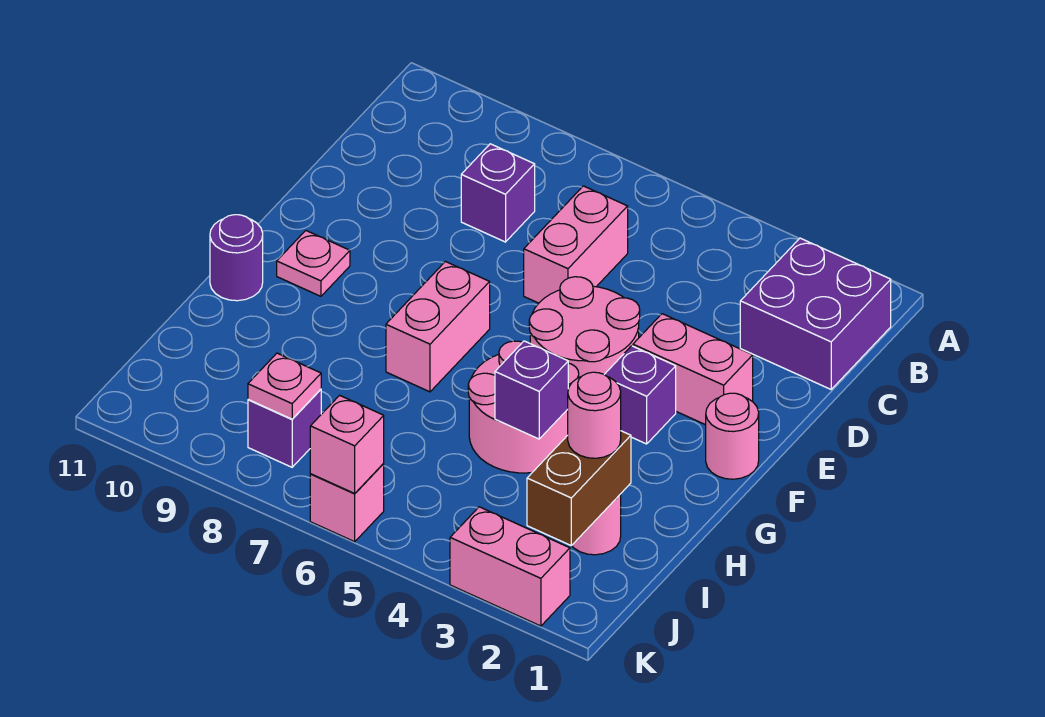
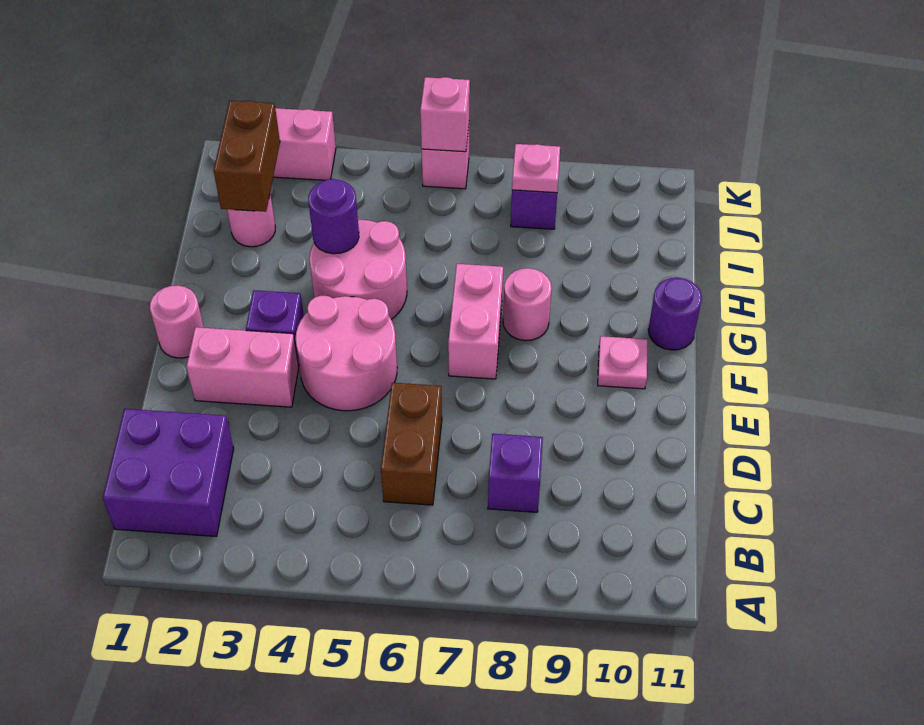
pink 1x2 brick [524,186,628,303] -> brown 1x2 brick [381,383,442,505]
purple 1x1 brick [495,341,568,439] -> purple 1x1 round brick [308,179,359,254]
pink 1x1 round brick [568,372,621,458] -> pink 1x1 round brick moved to [503,268,552,341]

